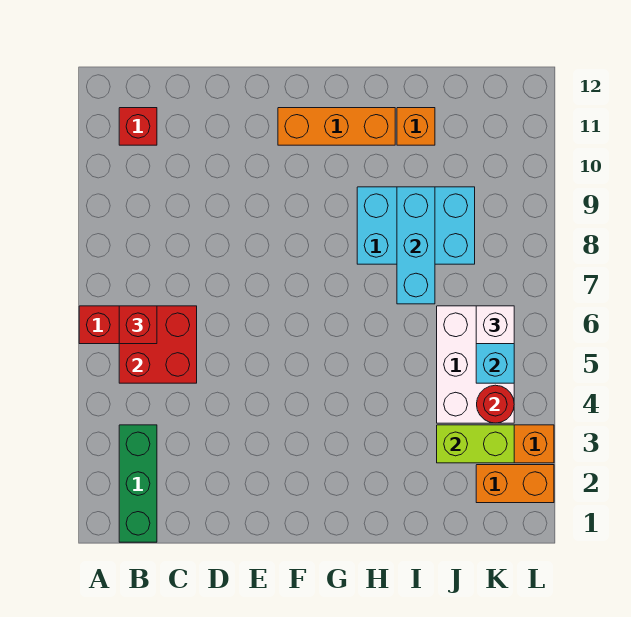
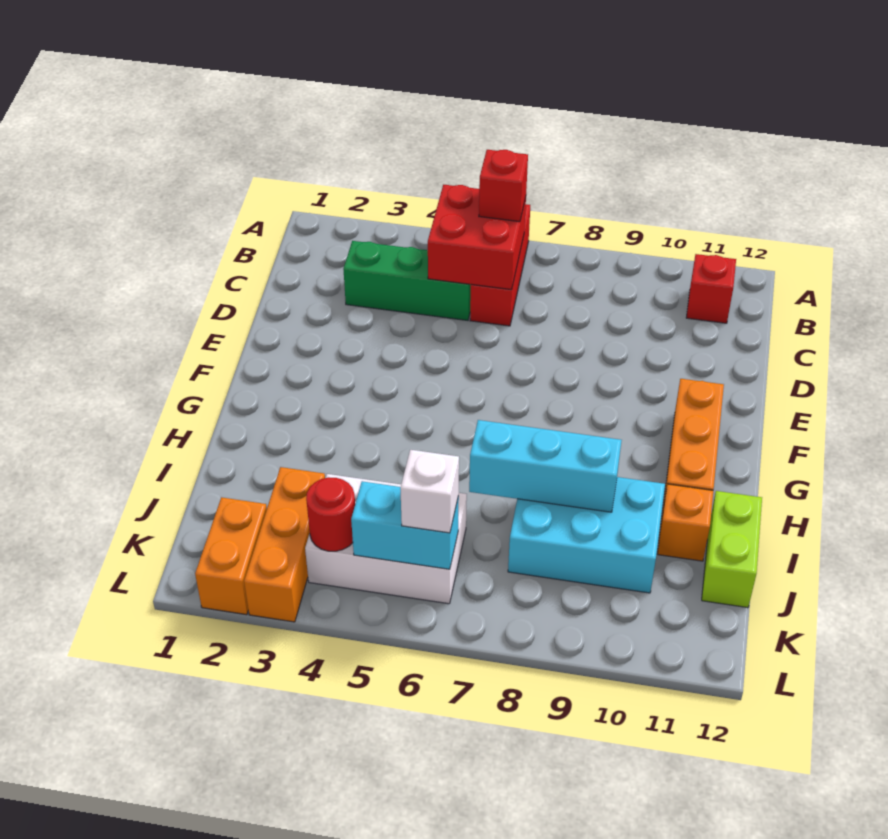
green 1x3 brick [119,425,157,542] -> green 1x3 brick moved to [343,241,471,320]
cyan 2x3 brick [357,187,475,264] -> cyan 2x3 brick turned to [508,477,665,593]
lime 1x2 brick [437,425,514,463] -> lime 1x2 brick moved to [702,491,762,608]

